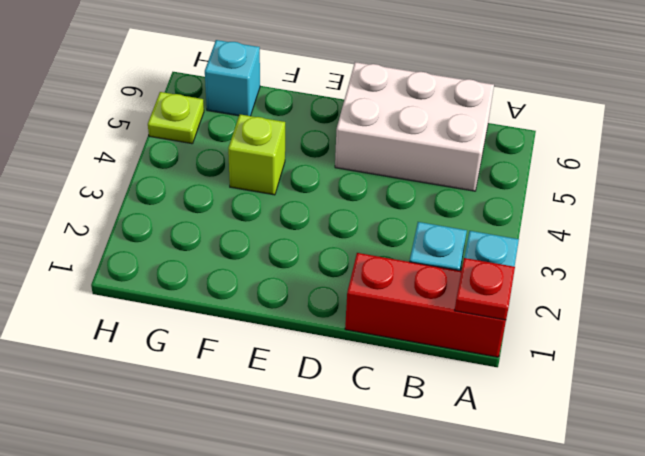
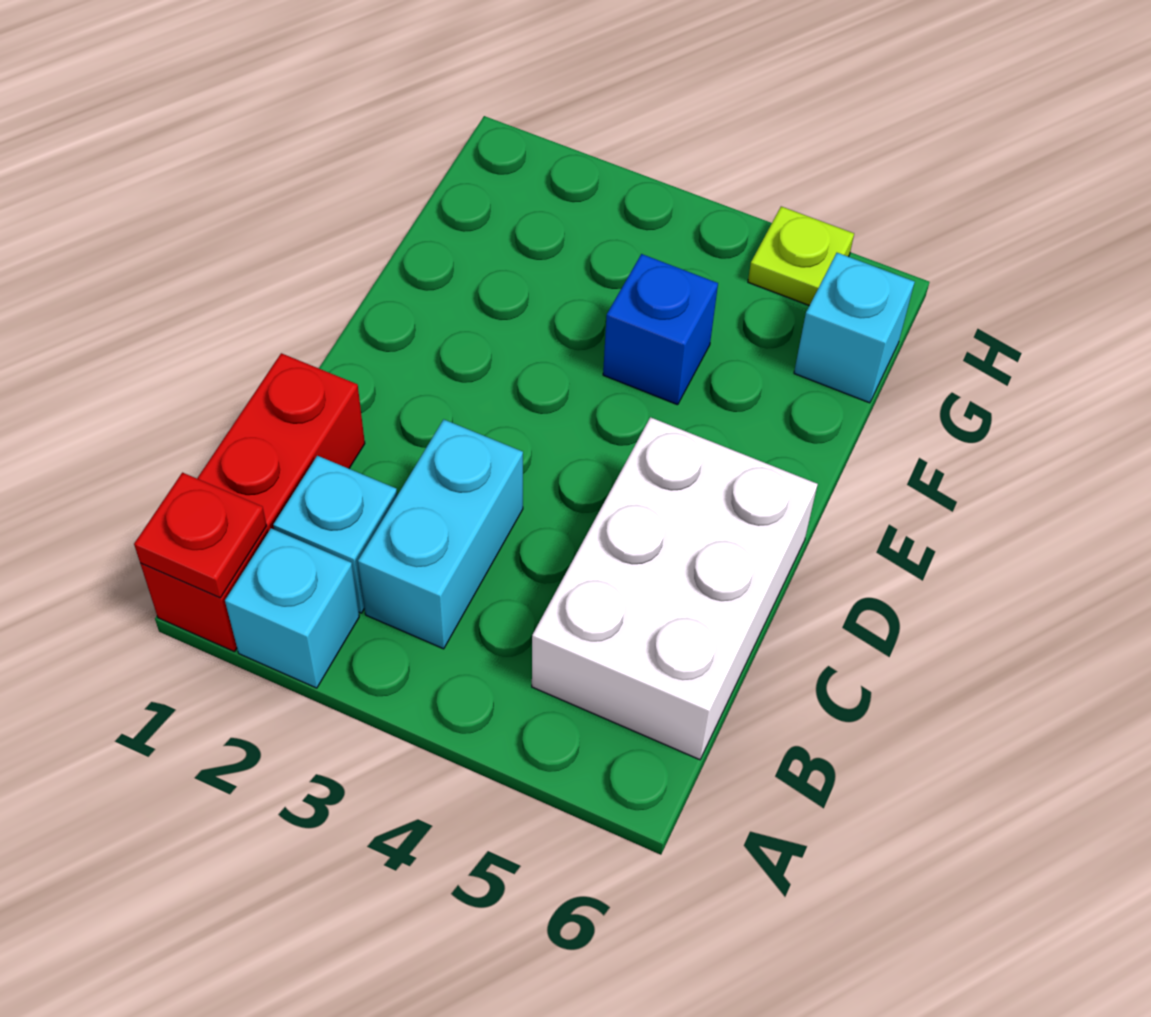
none -> cyan 1x2 brick [358,420,523,649]
lime 1x1 brick [228,114,285,195] -> blue 1x1 brick [603,254,718,405]

